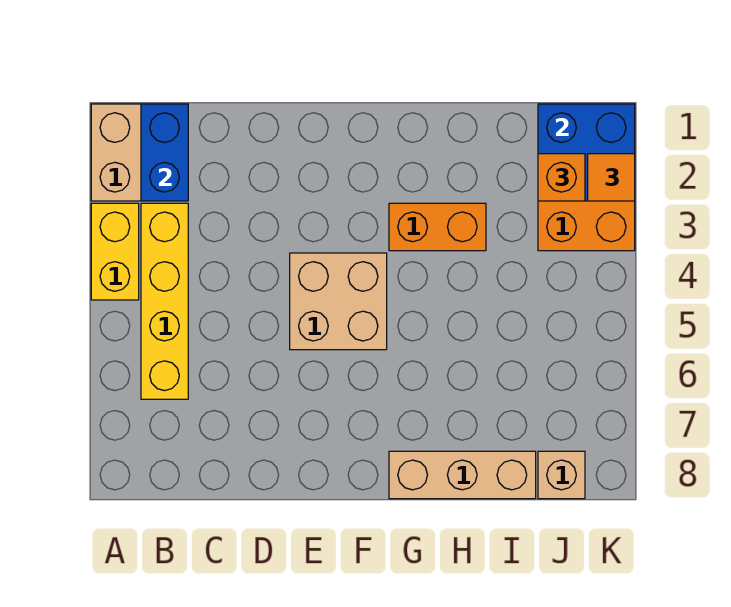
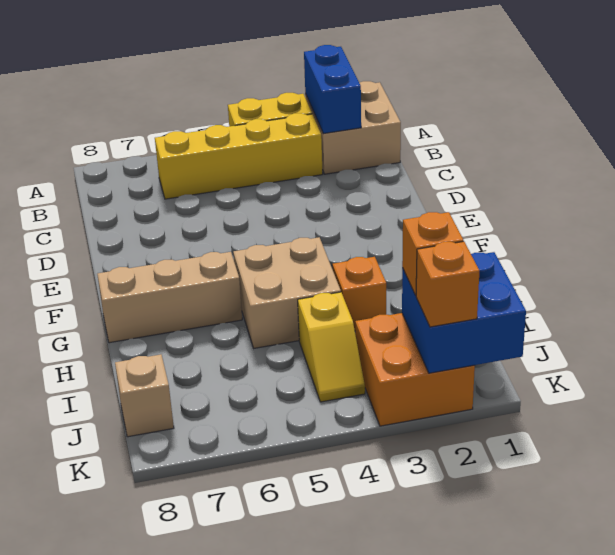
blue 1x2 brick [141,104,188,201] -> blue 1x2 brick turned to [304,45,361,134]
tan 2x2 brick [290,253,387,350] -> tan 2x2 brick moved to [233,237,341,348]
orange 1x2 brick [389,203,486,251] -> orange 1x1 brick [332,257,386,330]
tan 1x3 brick [389,451,536,499] -> tan 1x3 brick turned to [97,252,242,343]
none -> yellow 1x2 slope [298,292,365,402]
orange 1x1 tile [588,154,635,201] -> orange 1x1 brick [416,241,479,327]

